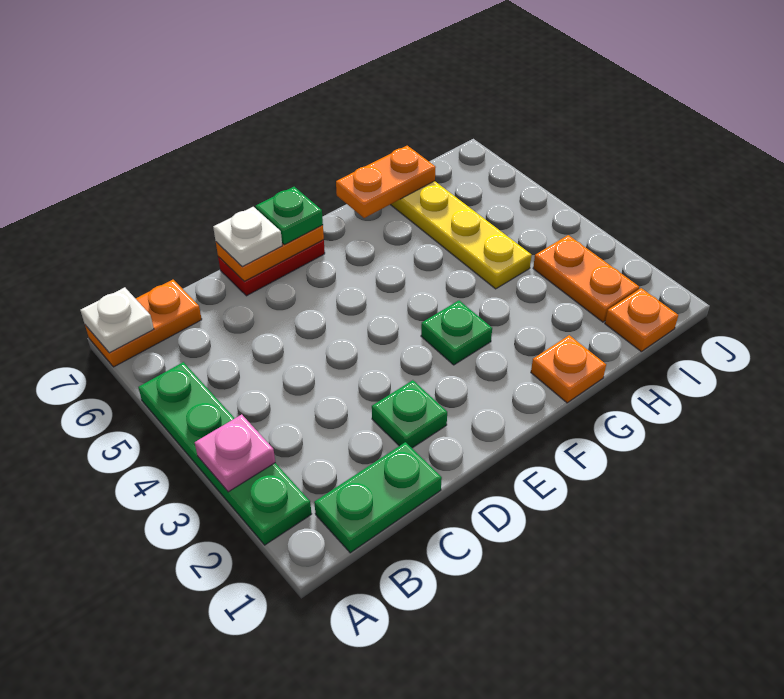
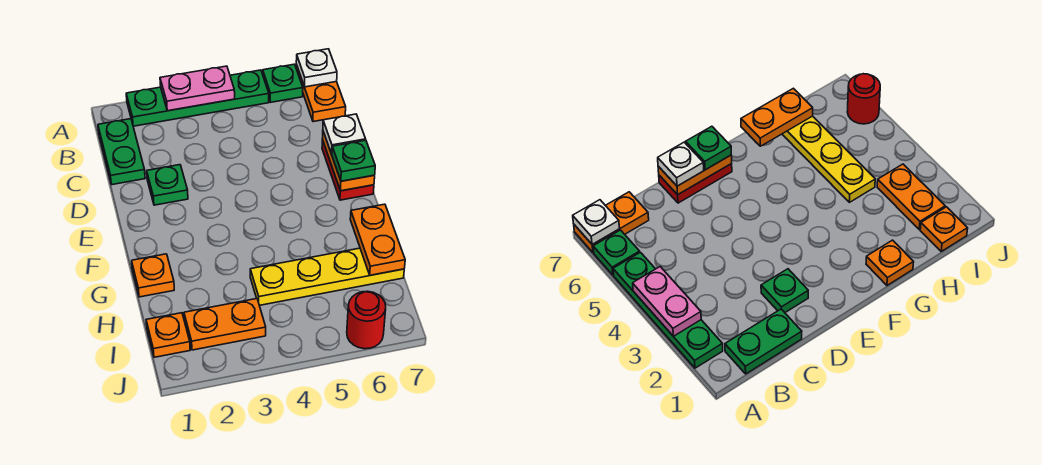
pink 1x1 plate [195,414,275,492] -> pink 1x2 plate [160,66,235,111]
green 1x1 plate [421,301,492,365] -> green 1x1 plate moved to [263,64,303,102]
none -> red 1x1 round brick [347,291,386,349]

